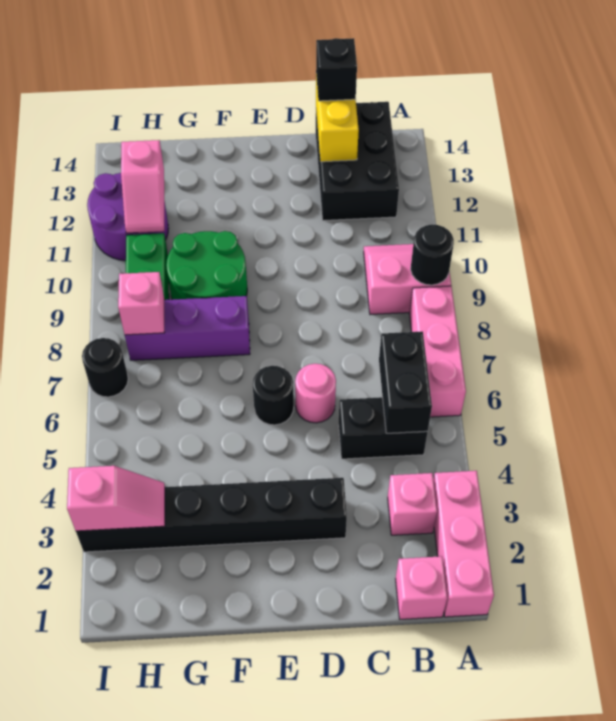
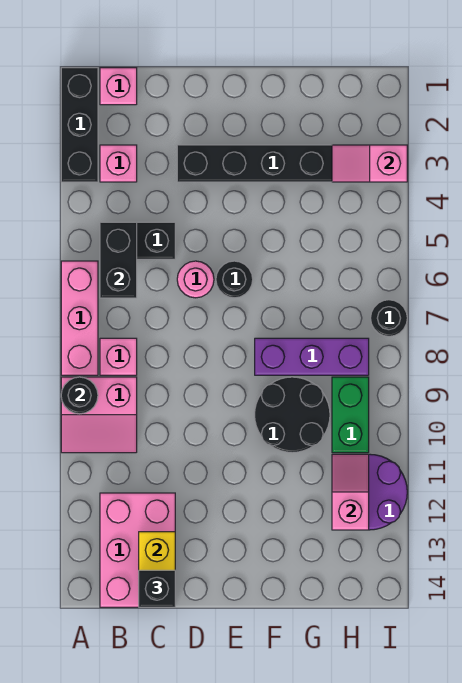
pink 1x3 brick [433,471,494,617] -> black 1x3 brick [61,68,98,182]
black 2x3 brick [316,102,399,221] -> pink 2x3 brick [100,493,175,607]
green 2x2 round brick [166,231,247,300] -> black 2x2 round brick [255,377,330,453]
pink 1x1 brick [118,272,164,335] -> pink 1x1 brick moved to [100,338,137,375]

